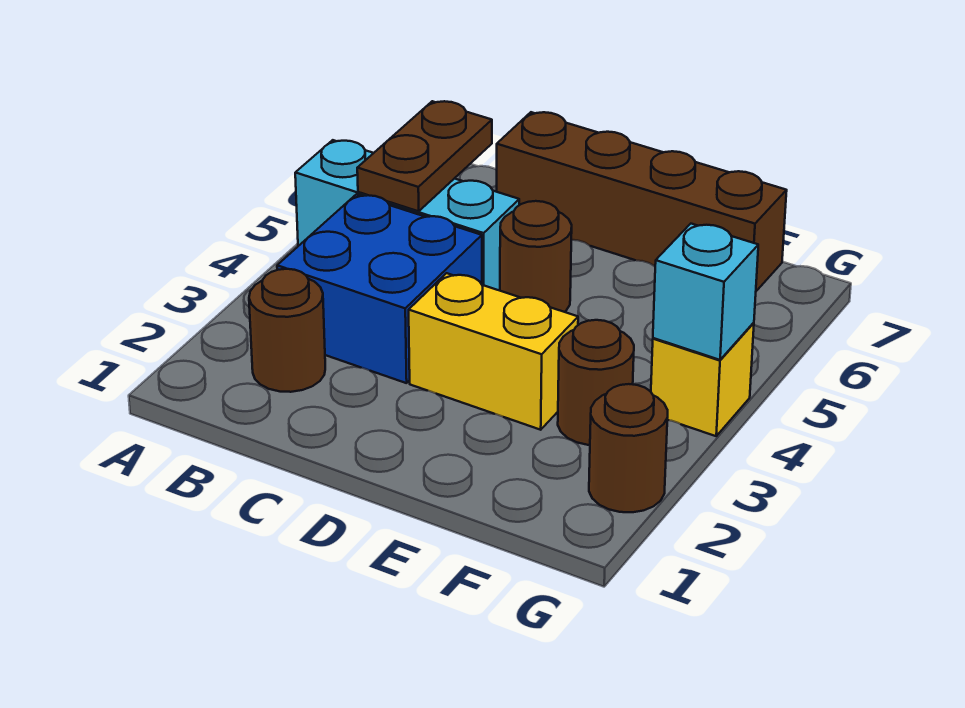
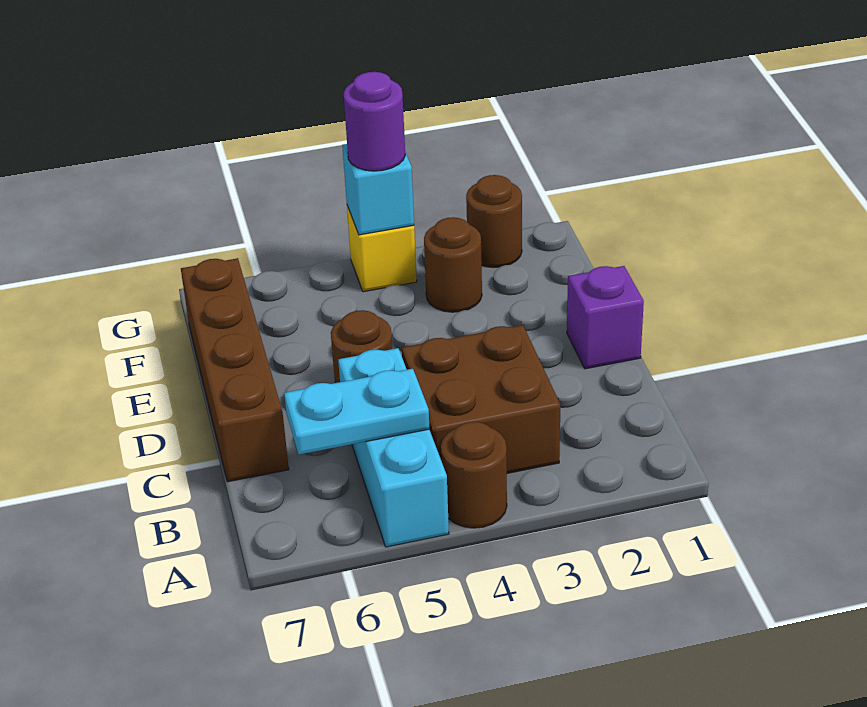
brown 1x1 round brick [249,269,325,392] -> brown 1x1 round brick moved to [441,422,507,528]
blue 2x2 brick [277,194,482,383] -> brown 2x2 brick [402,325,560,473]
brown 1x2 plate [357,101,492,211] -> cyan 1x2 plate [284,369,430,454]
none -> purple 1x1 brick [567,266,644,369]
yellow 1x2 brick [409,273,578,430] -> none
none -> purple 1x1 round brick [344,72,405,171]

